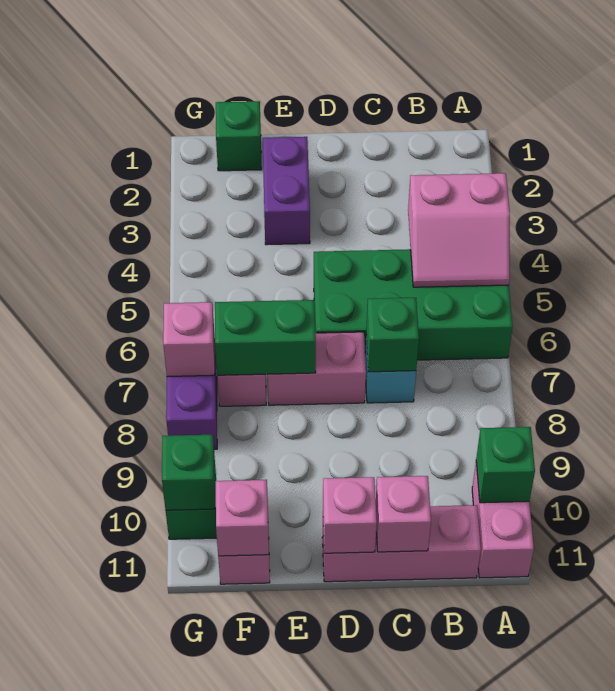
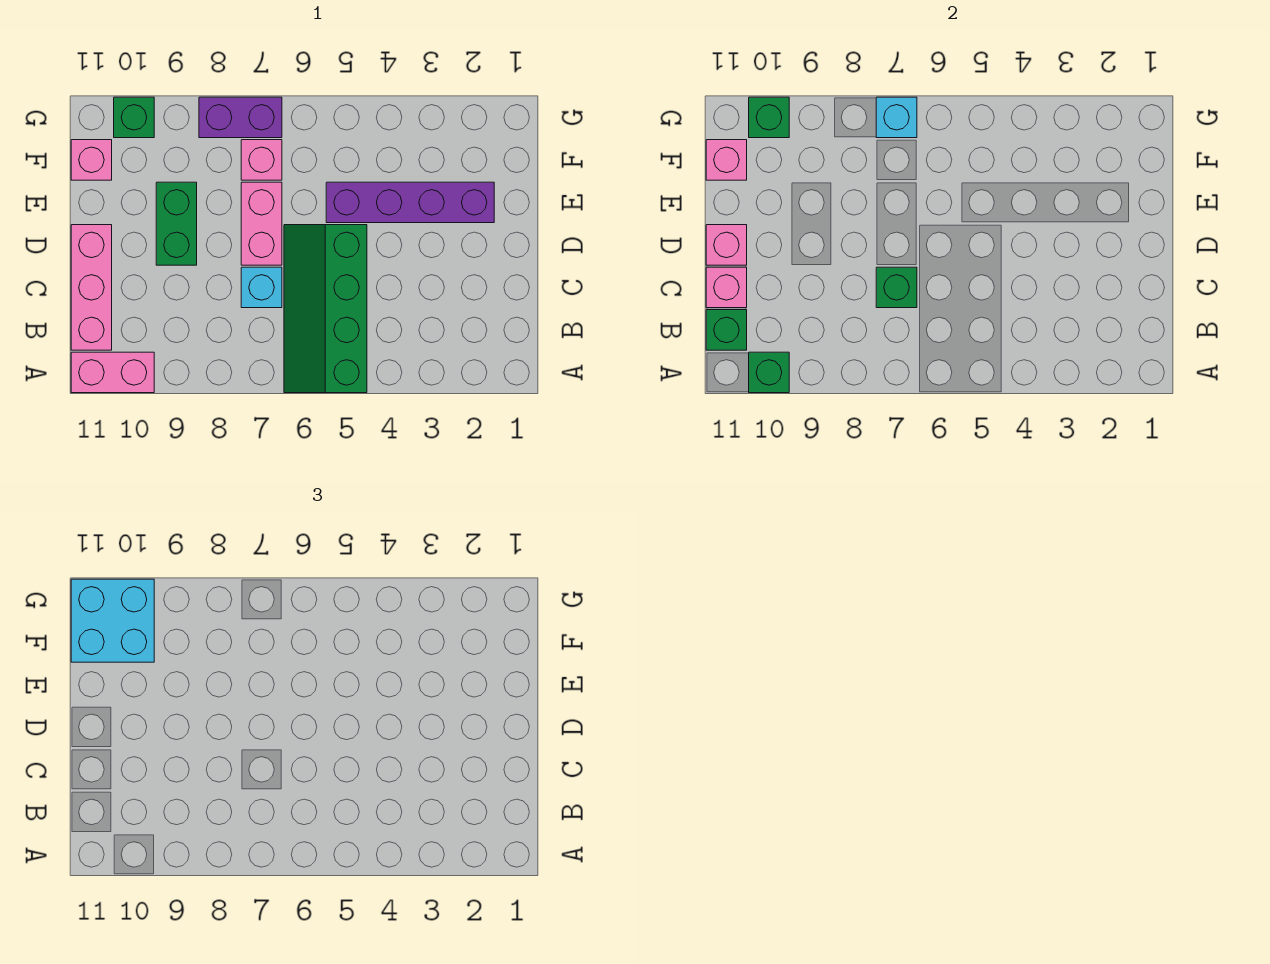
pink 2x2 slope [408,173,510,287] -> none
green 2x4 brick [314,249,513,360] -> green 2x4 slope [284,225,367,393]
purple 1x2 brick [263,137,310,245] -> purple 1x4 brick [326,182,494,223]
green 1x2 brick [215,300,316,375] -> green 1x2 brick moved to [156,182,197,265]
green 1x1 brick [216,101,262,171] -> green 1x1 brick moved to [706,310,747,350]
none -> cyan 2x2 brick [71,579,154,662]
pink 1x1 brick [163,302,215,377] -> cyan 1x1 brick [876,97,917,138]

